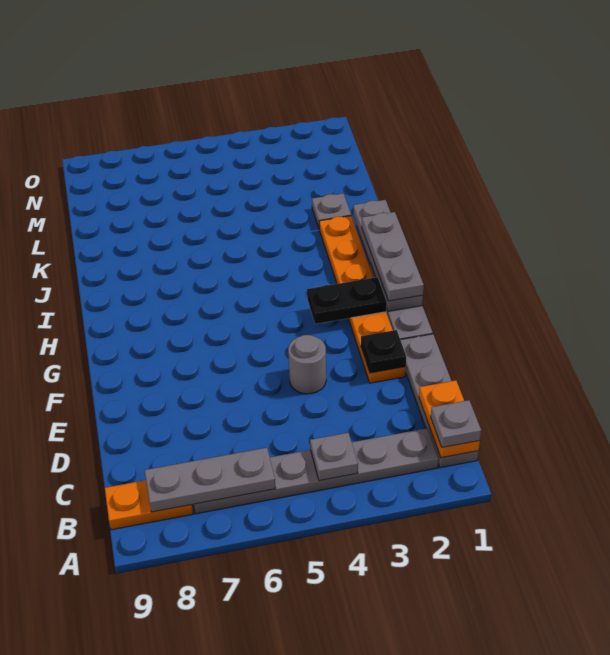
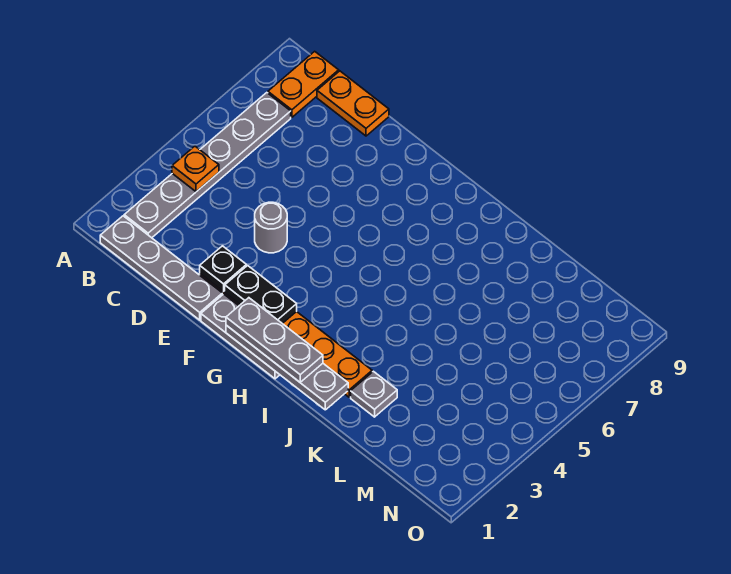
orange 1x2 plate [419,380,480,458] -> orange 1x2 plate moved to [317,71,389,136]
grey 1x1 plate [431,400,481,447] -> none
grey 1x1 plate [310,433,358,481] -> orange 1x1 plate [172,146,219,192]
grey 1x3 plate [145,448,276,512] -> none
black 1x2 plate [307,277,387,324] -> black 1x2 plate turned to [225,266,297,324]

